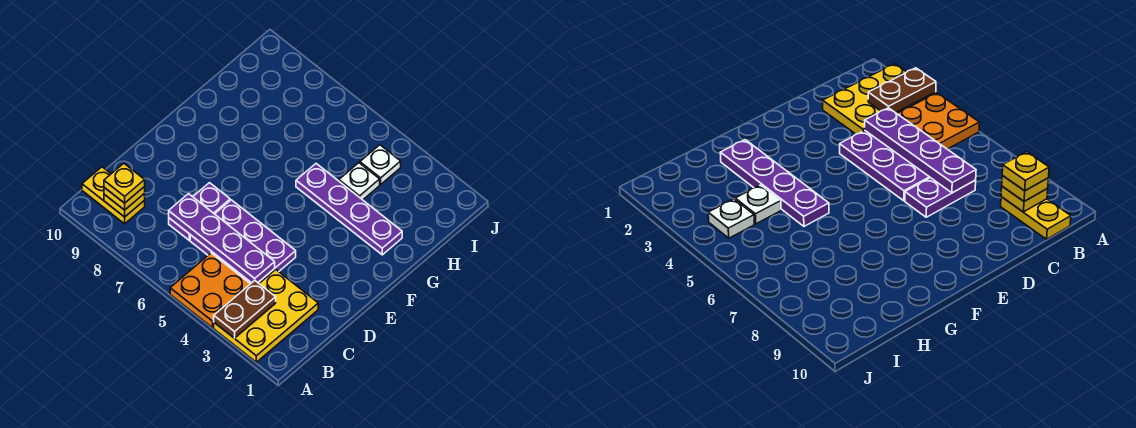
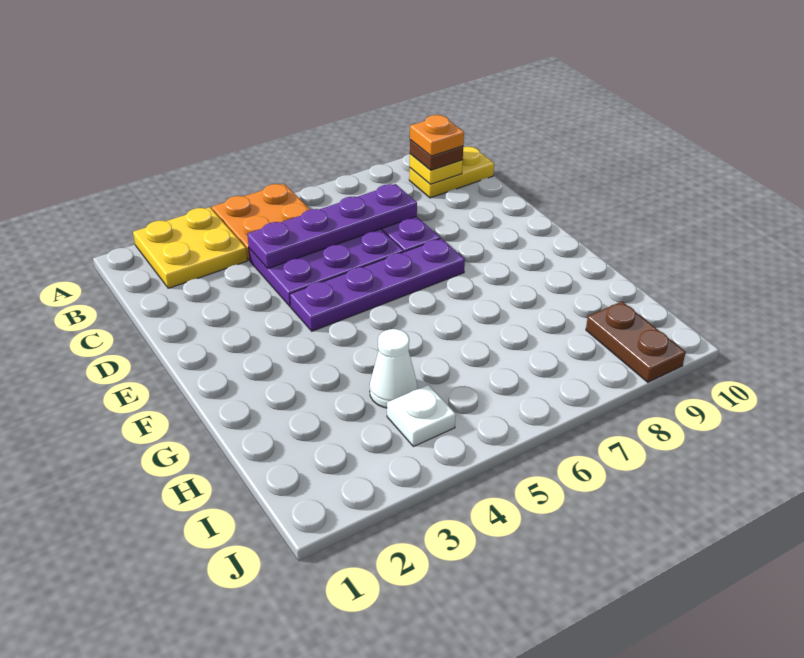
yellow 2x3 plate [214,270,318,362] -> yellow 2x2 plate [133,207,247,288]
brown 1x2 plate [214,281,276,338] -> brown 1x2 plate moved to [586,302,686,382]
yellow 1x1 plate [104,187,145,210] -> brown 1x1 plate [410,140,463,170]
yellow 1x1 plate [104,163,145,203] -> orange 1x1 plate [410,115,464,156]
purple 1x4 plate [296,164,402,255] -> purple 1x4 plate moved to [290,238,465,331]
white 1x1 plate [339,163,380,200] -> white 1x1 cone [370,329,417,408]

